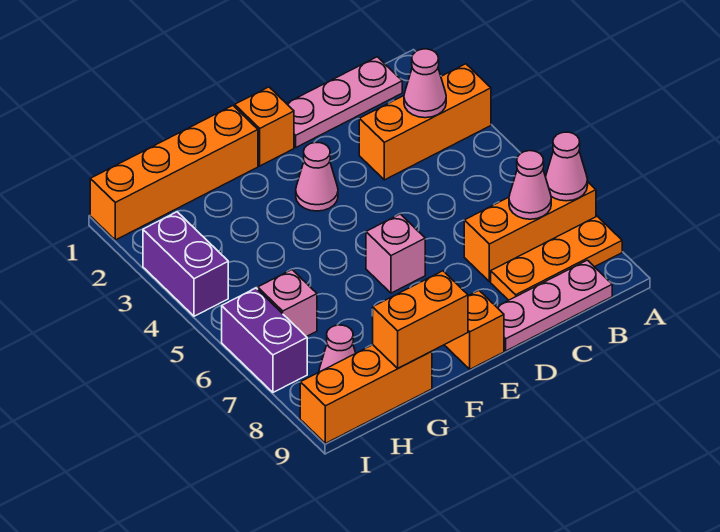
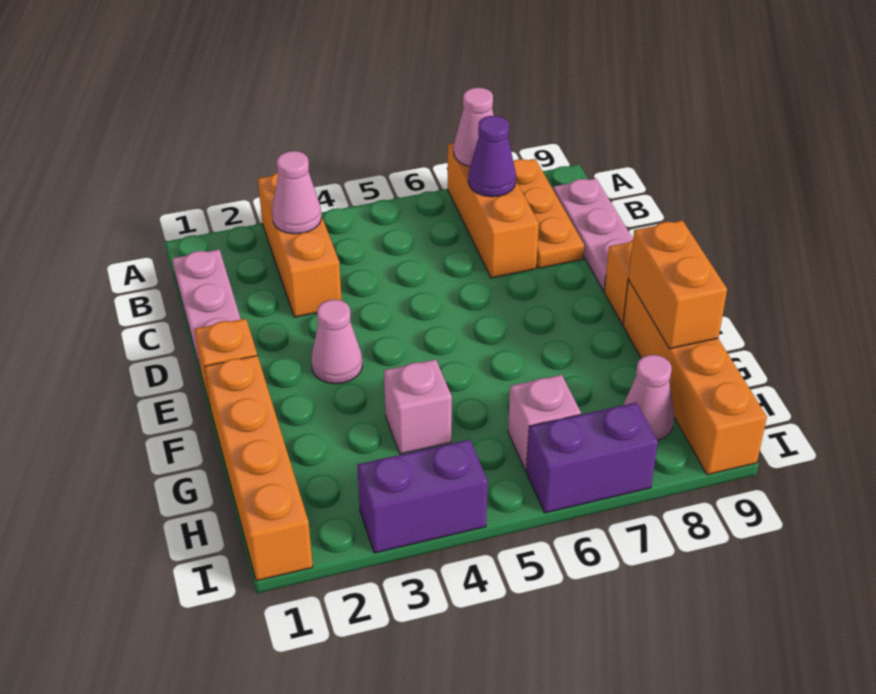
pink 1x1 cone [509,151,551,219] -> purple 1x1 cone [468,116,516,197]
pink 1x1 brick [366,214,425,293] -> pink 1x1 brick moved to [384,359,452,454]
orange 1x3 brick [300,345,432,443] -> orange 1x4 brick [623,280,767,475]

